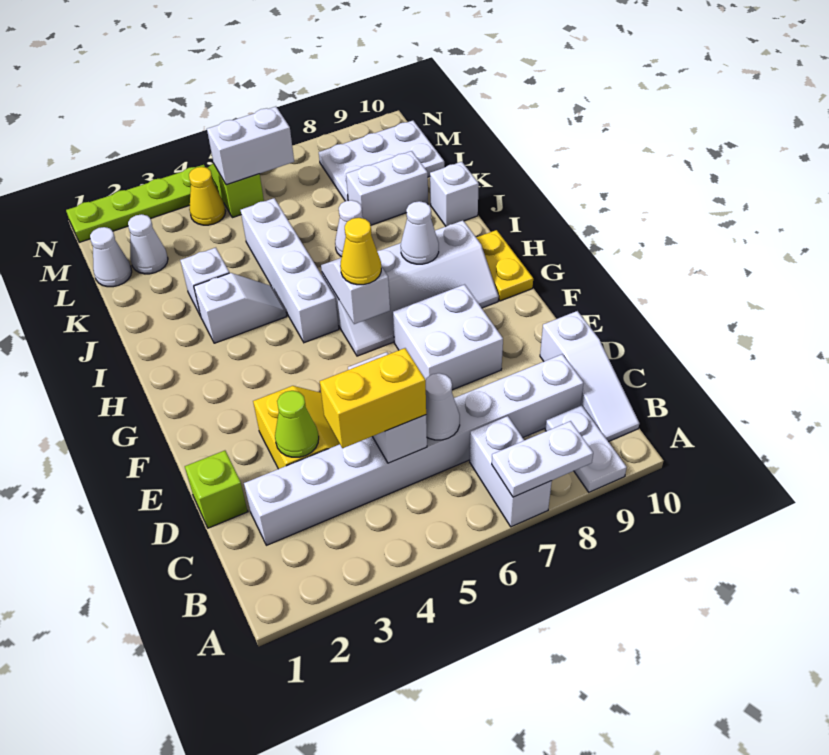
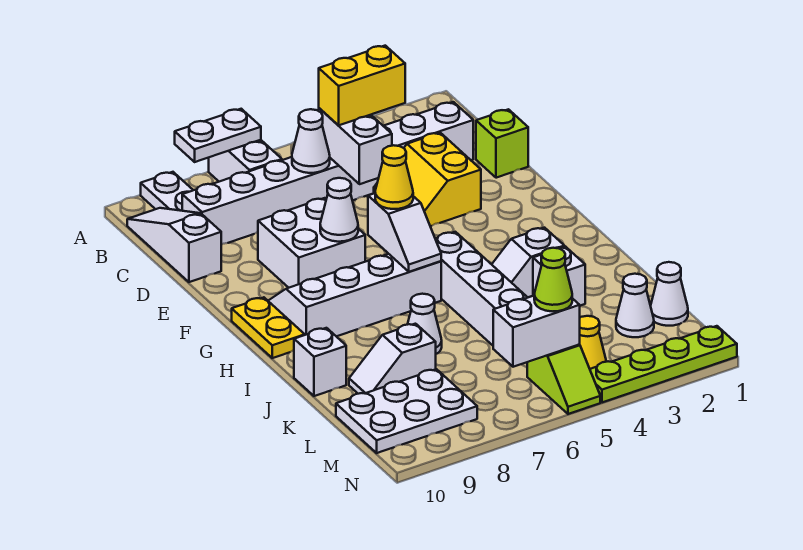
lime 1x1 cone [275,391,319,457] -> lime 1x1 cone moved to [534,248,572,311]
white 1x1 cone [401,201,439,264] -> white 1x1 cone moved to [320,178,358,242]
white 1x2 brick [346,151,428,225] -> white 1x2 slope [349,324,436,394]

